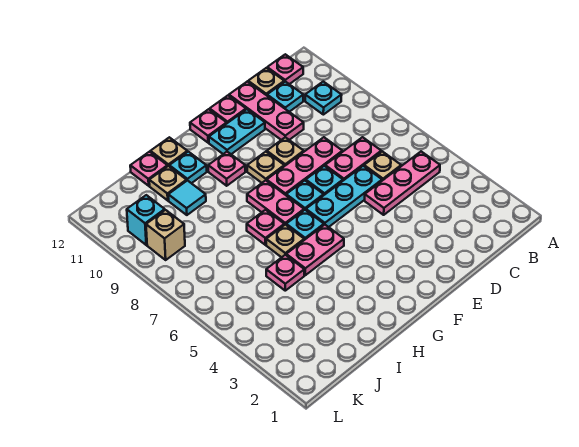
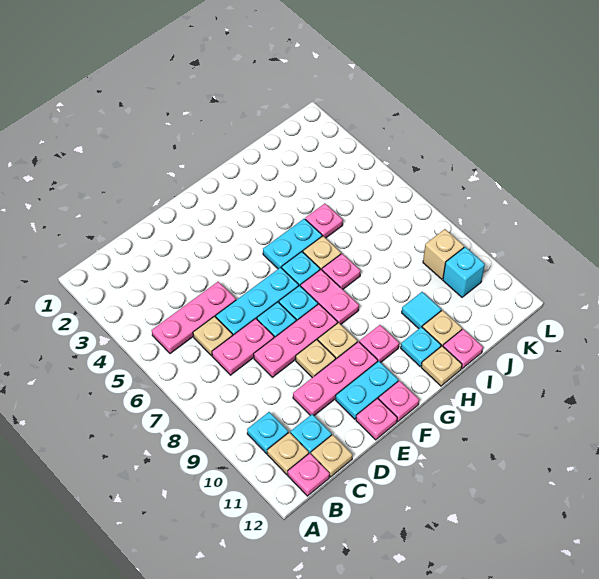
none -> tan 1x1 plate [267,432,309,475]
pink 1x3 plate [229,82,304,140] -> pink 1x3 plate turned to [293,342,378,416]
pink 1x2 plate [286,225,344,275] -> cyan 1x2 plate [263,219,322,269]

